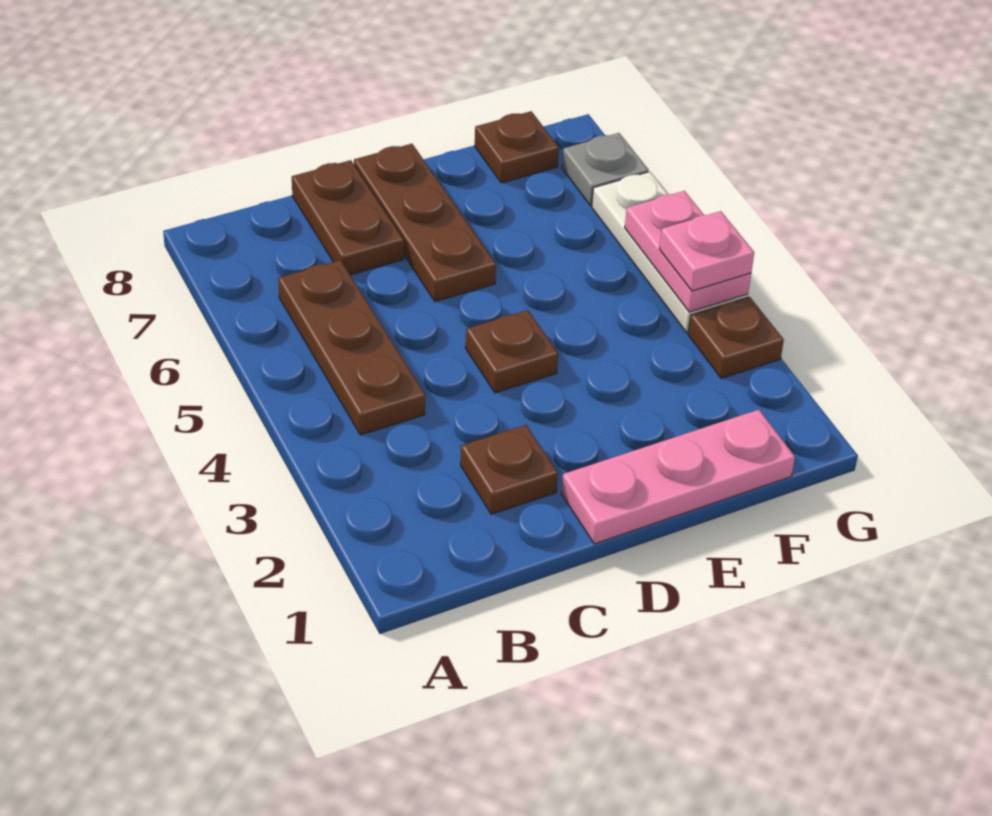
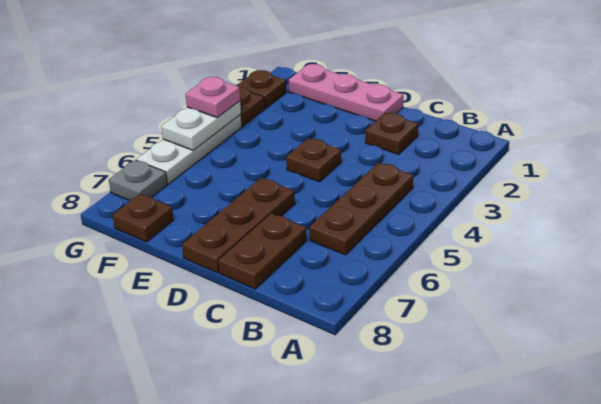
none -> brown 1x1 plate [236,70,286,109]
pink 1x2 plate [625,191,751,312] -> white 1x2 plate [161,101,241,150]

